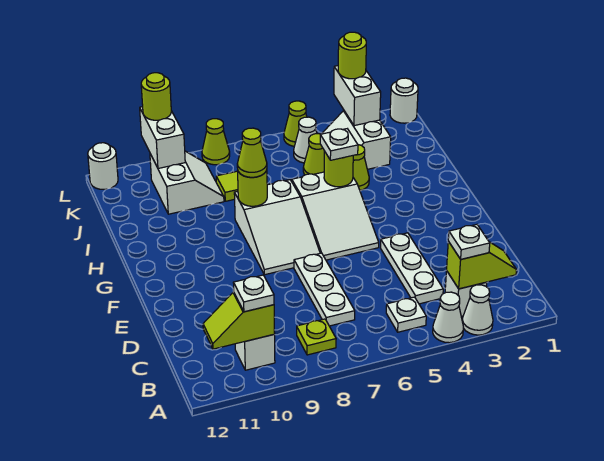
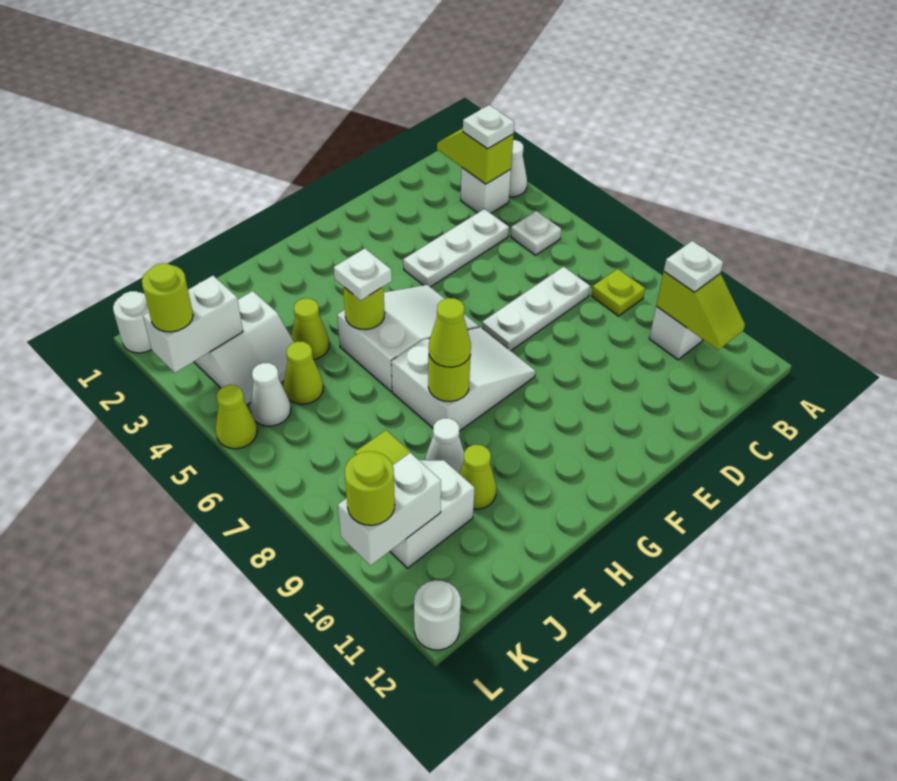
white 1x1 cone [433,292,463,343] -> white 1x1 cone moved to [425,418,464,473]
lime 1x1 cone [202,119,230,165] -> lime 1x1 cone moved to [459,445,496,509]

